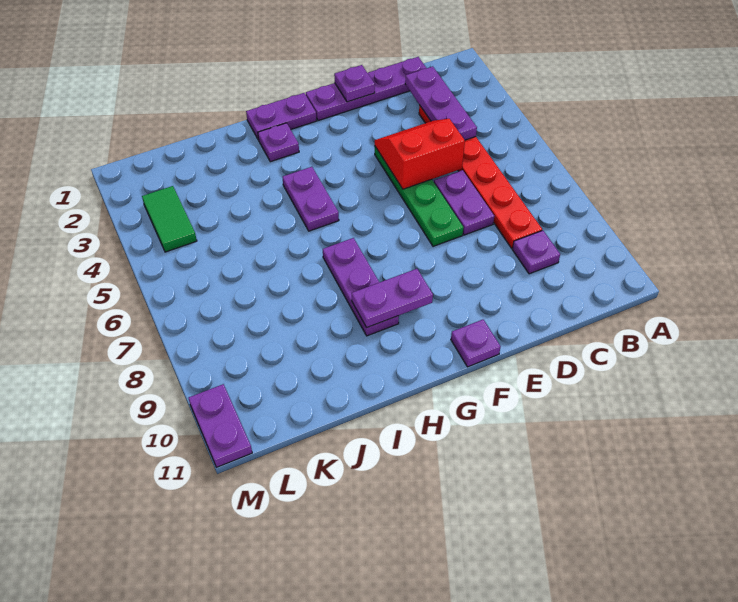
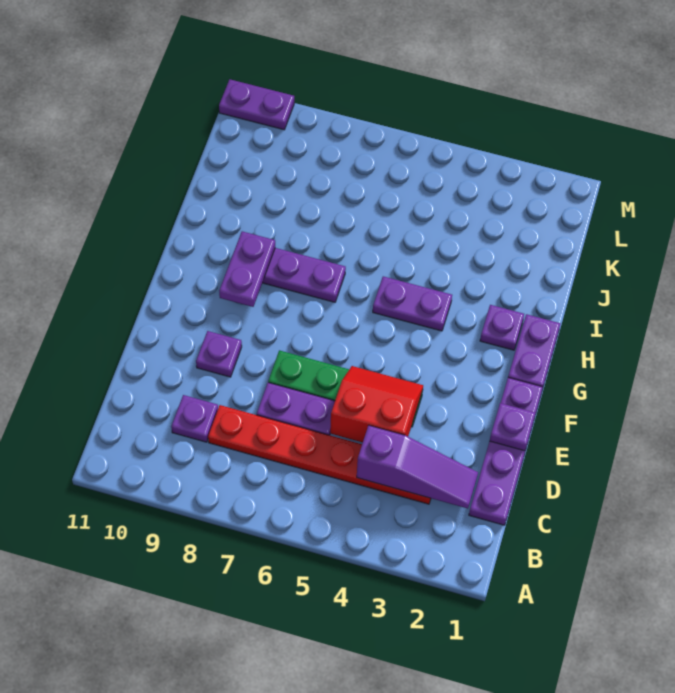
purple 1x3 plate [405,66,477,140] -> purple 1x3 slope [357,425,478,508]
red 2x2 slope [375,119,465,189] -> red 2x2 slope turned to [330,366,423,442]
purple 1x1 plate [451,320,501,367] -> purple 1x1 plate moved to [196,331,242,377]
green 1x2 tile [142,186,197,252] -> none

